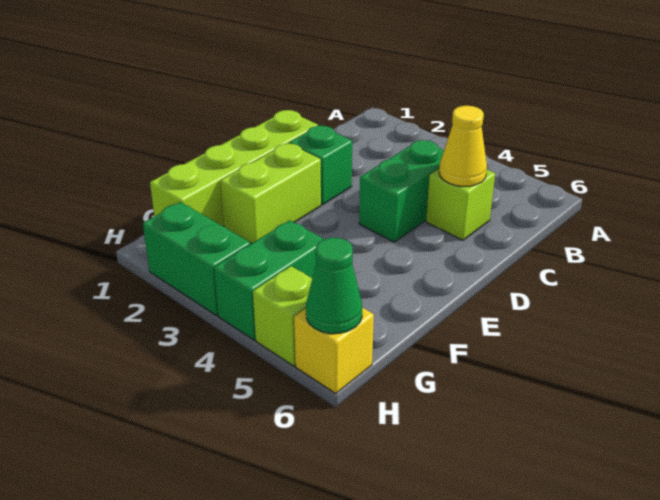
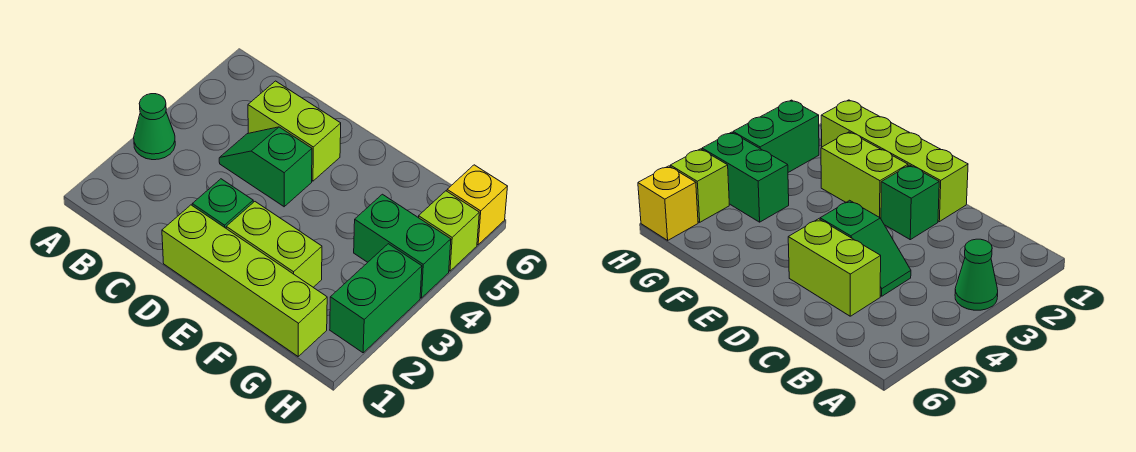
green 1x2 brick [359,140,444,242] -> green 1x2 slope [219,127,312,207]
lime 1x1 brick [426,169,495,240] -> lime 1x2 brick [248,81,341,181]
yellow 1x1 cone [439,106,487,186] -> none
green 1x1 cone [306,238,362,334] -> green 1x1 cone moved to [134,94,175,160]

